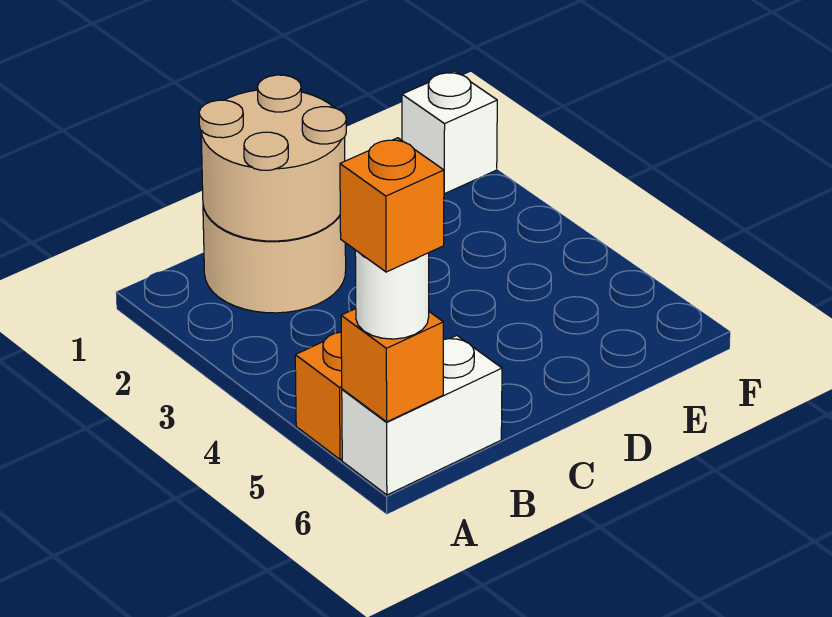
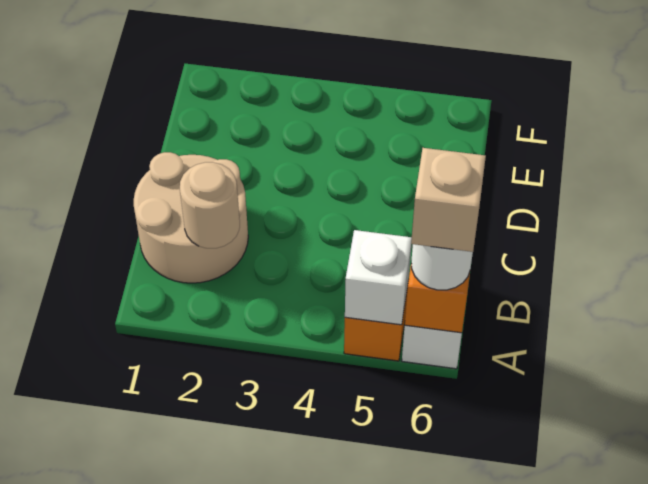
orange 1x1 brick [340,138,444,272] -> tan 1x1 brick [411,148,486,252]
tan 2x2 round brick [199,75,346,241] -> tan 1x1 round brick [180,162,240,248]
white 1x1 brick [402,71,497,194] -> white 1x1 brick moved to [345,230,412,325]

